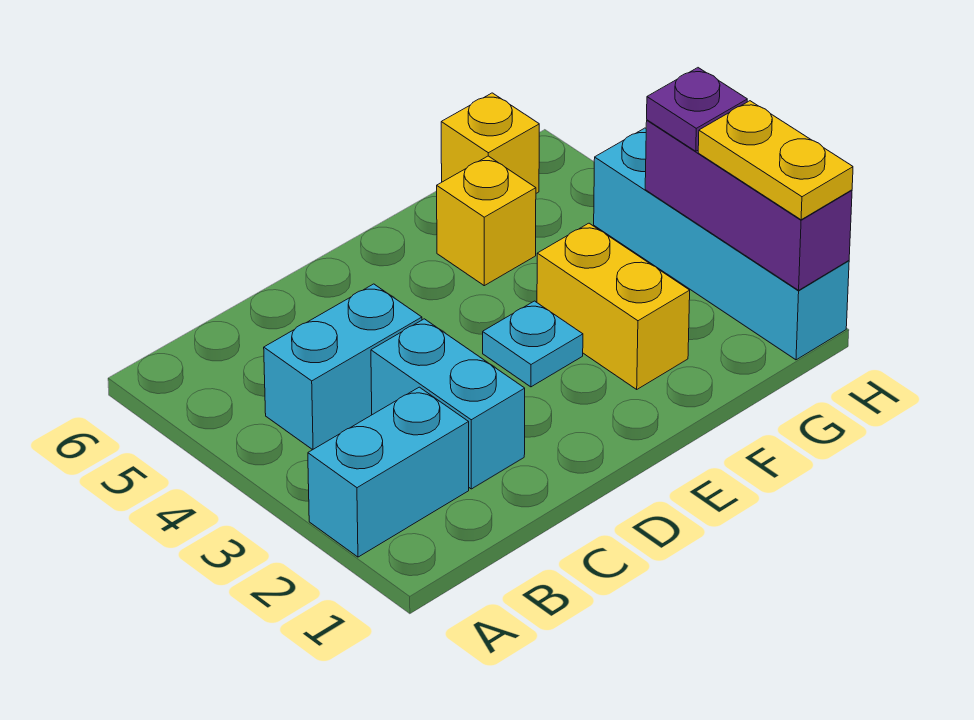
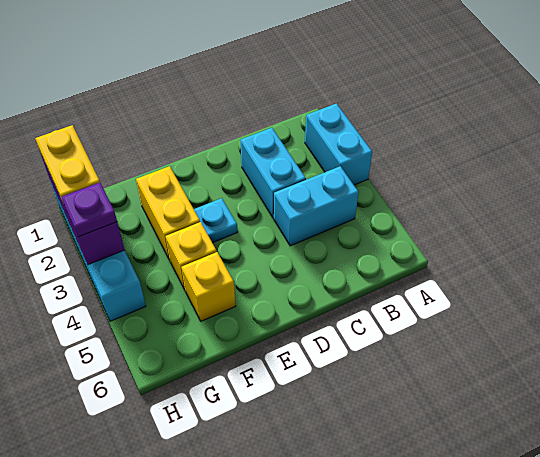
cyan 1x2 brick [308,387,469,557] -> cyan 1x2 brick turned to [305,103,372,185]
yellow 1x1 brick [441,93,539,193] -> yellow 1x1 brick moved to [166,222,217,290]

